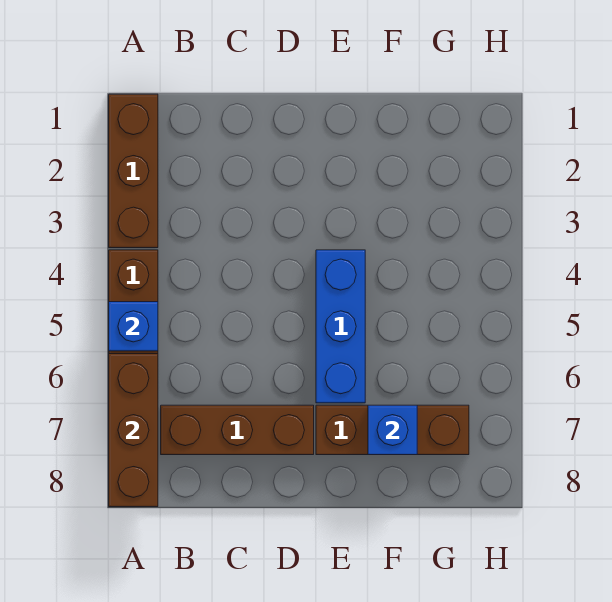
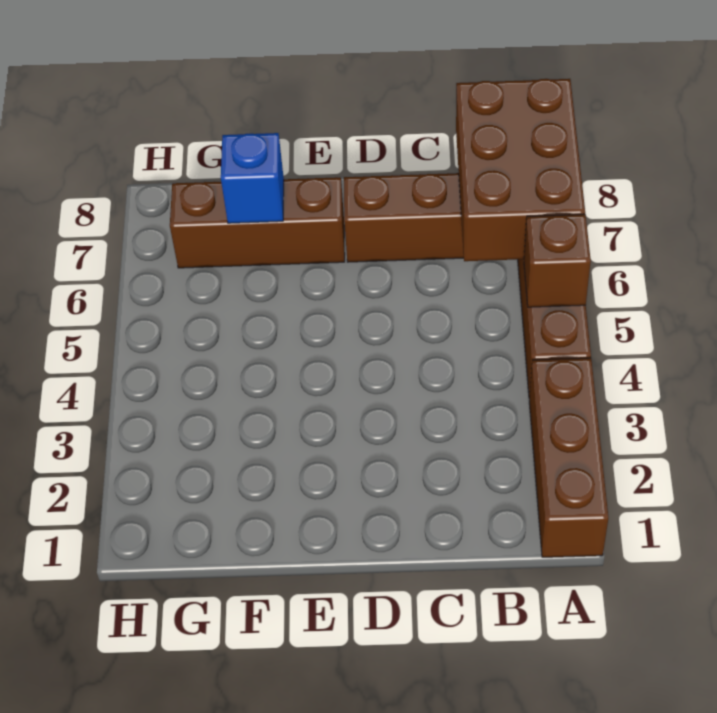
blue 1x1 brick [109,302,158,351] -> brown 1x1 brick [524,214,591,307]
brown 1x3 brick [109,354,158,507] -> brown 2x3 brick [456,79,585,261]
blue 1x3 brick [316,250,365,403] -> none

